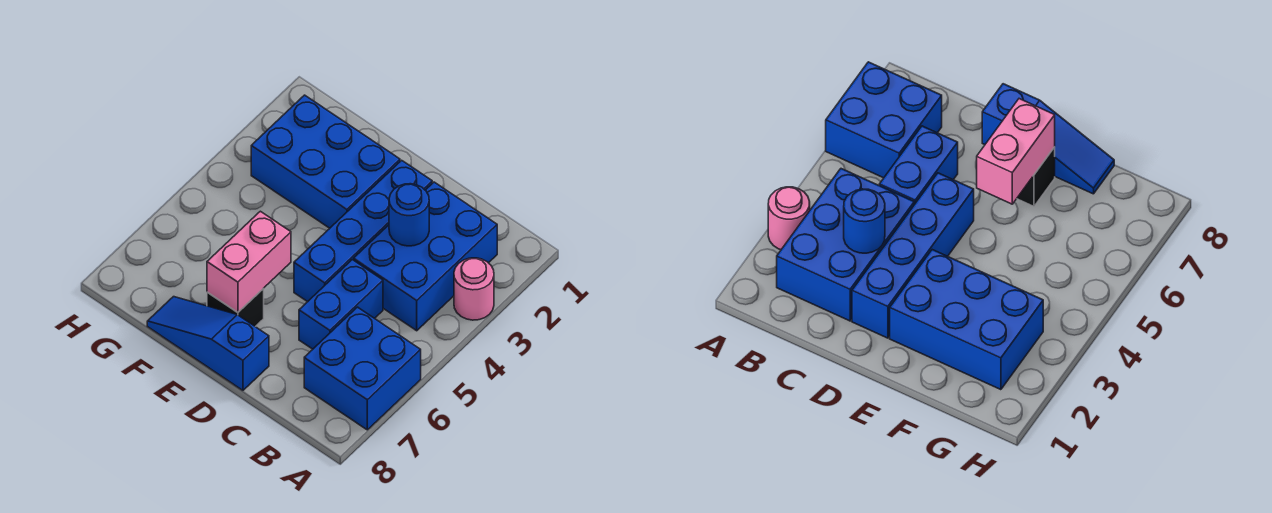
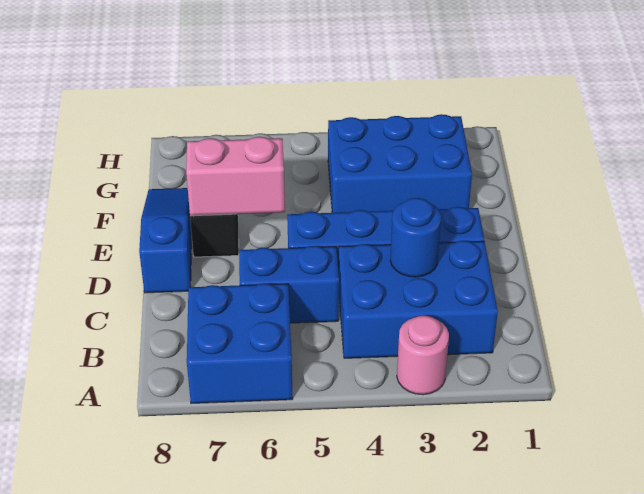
blue 2x3 brick [251,95,400,228] -> blue 2x3 brick turned to [328,114,472,213]

